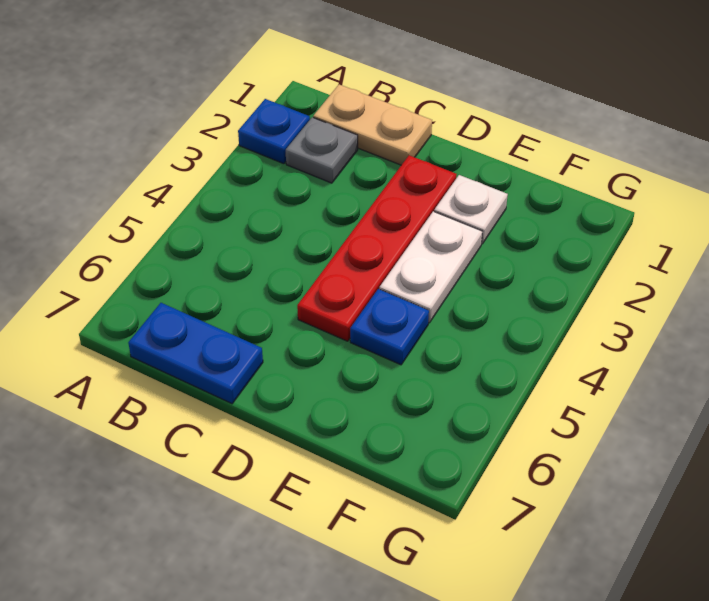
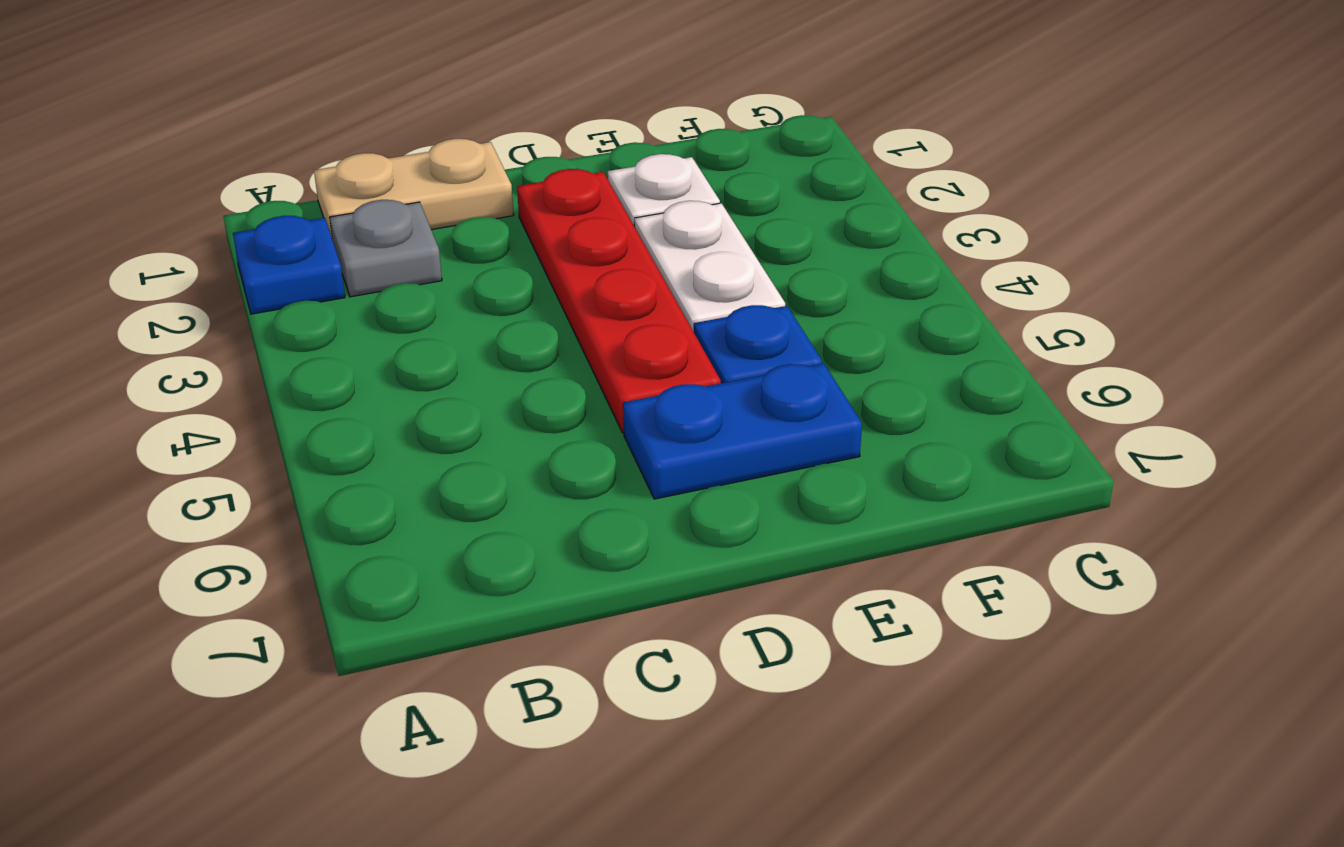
blue 1x2 plate [128,303,263,404] -> blue 1x2 plate moved to [623,364,862,499]

